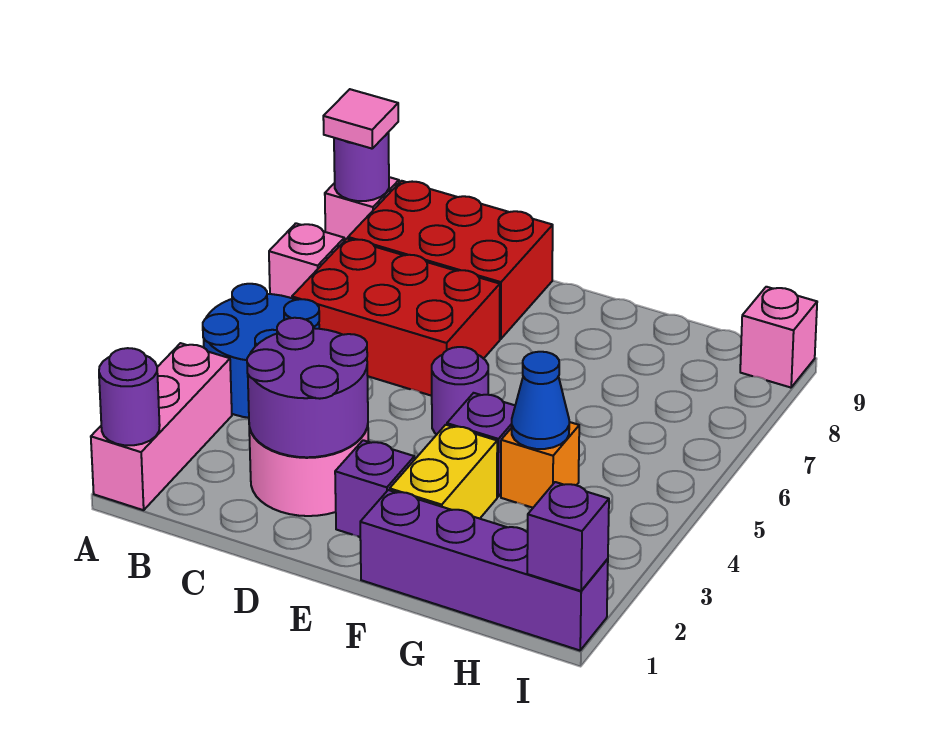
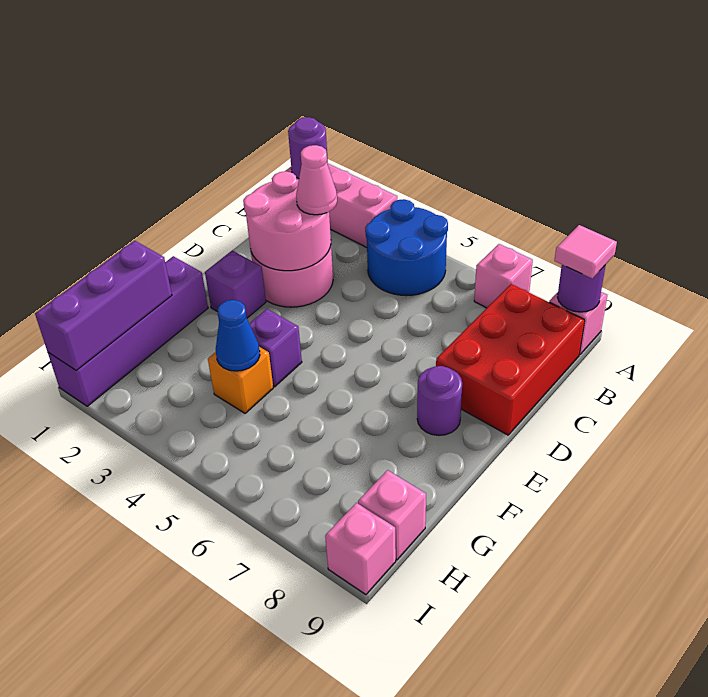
red 2x3 brick [292,239,500,396] -> none
purple 2x2 round brick [247,318,368,457] -> pink 2x2 round brick [243,171,331,271]
none -> pink 1x1 cone [296,145,337,215]
purple 1x1 round brick [432,347,488,434] -> purple 1x1 round brick moved to [417,366,462,435]
yellow 1x2 brick [390,425,497,519] -> none
none -> pink 1x1 brick [358,470,426,560]
purple 1x1 brick [527,482,609,591] -> purple 1x3 brick [35,241,172,371]

